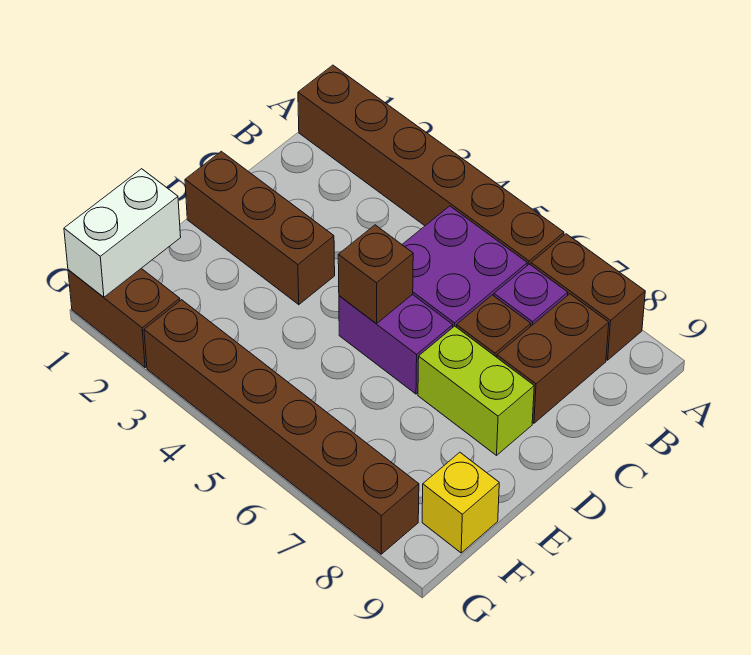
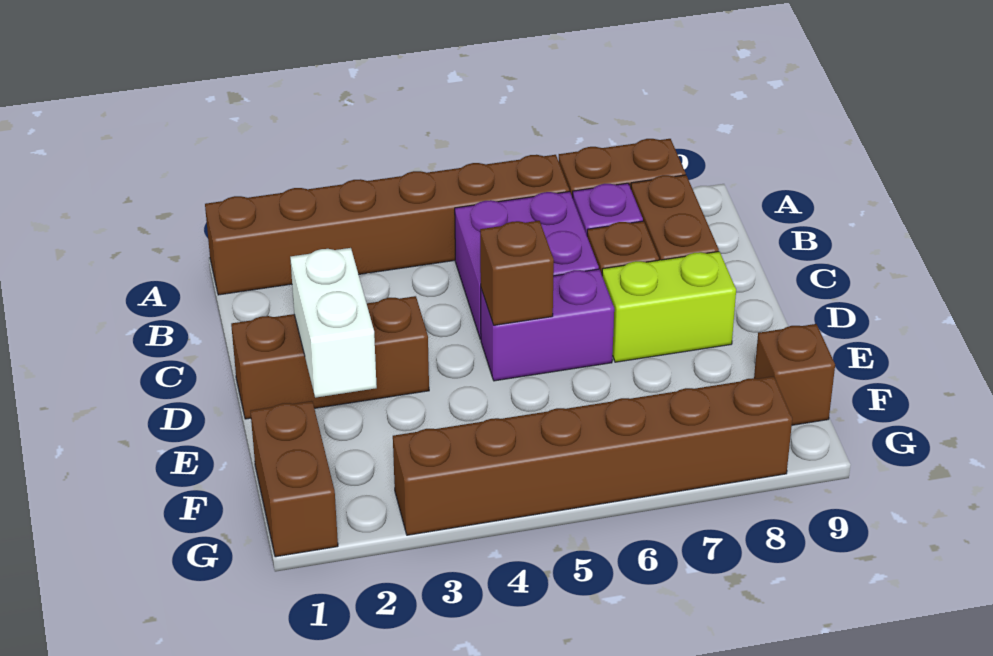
white 1x2 brick [64,169,181,297] -> white 1x2 brick moved to [290,248,377,398]
yellow 1x1 brick [422,452,499,553] -> brown 1x1 brick [754,324,835,425]
brown 1x2 brick [68,268,180,368] -> brown 1x2 brick turned to [250,401,338,557]

